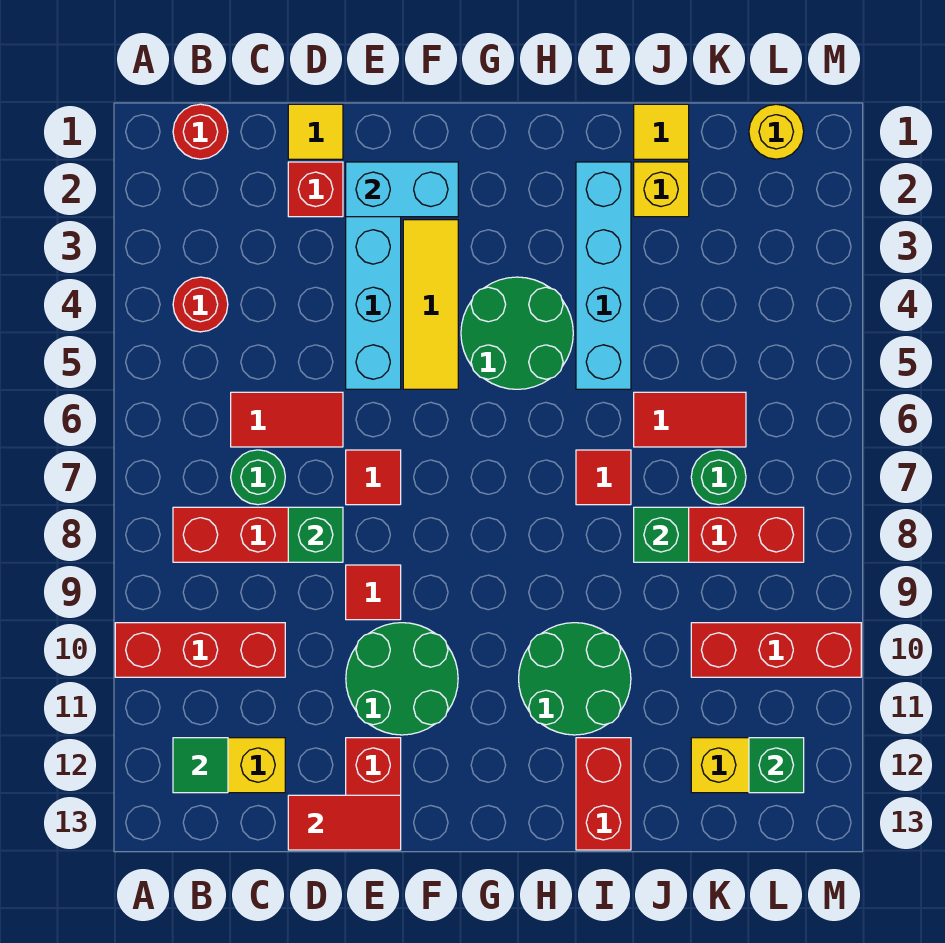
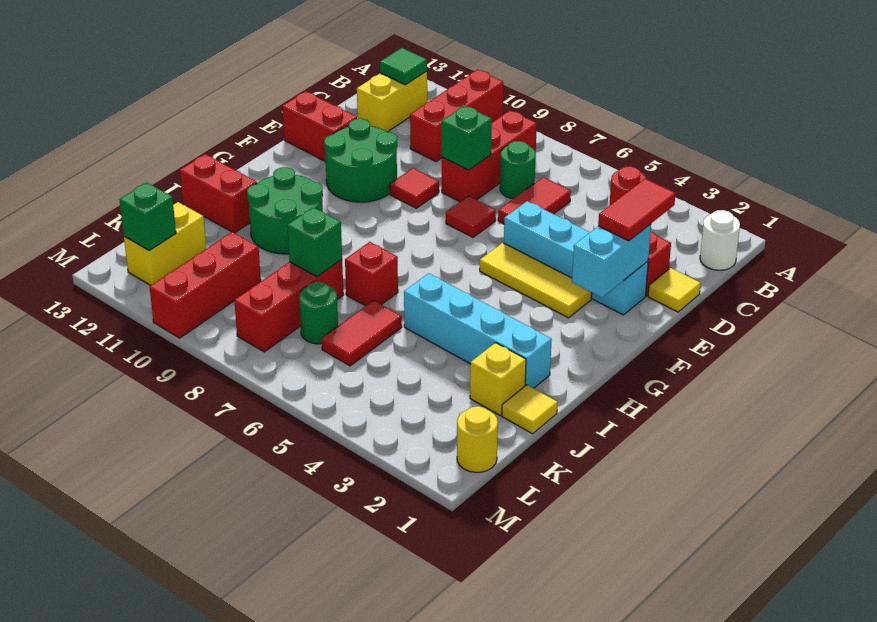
red 1x1 round brick [173,104,228,159] -> white 1x1 round brick [700,210,740,270]
red 1x2 tile [288,795,401,850] -> red 1x2 tile moved to [598,179,676,241]
green 2x2 round brick [461,277,573,389] -> none
red 1x1 tile [576,450,631,505] -> red 1x1 brick [345,242,398,306]

